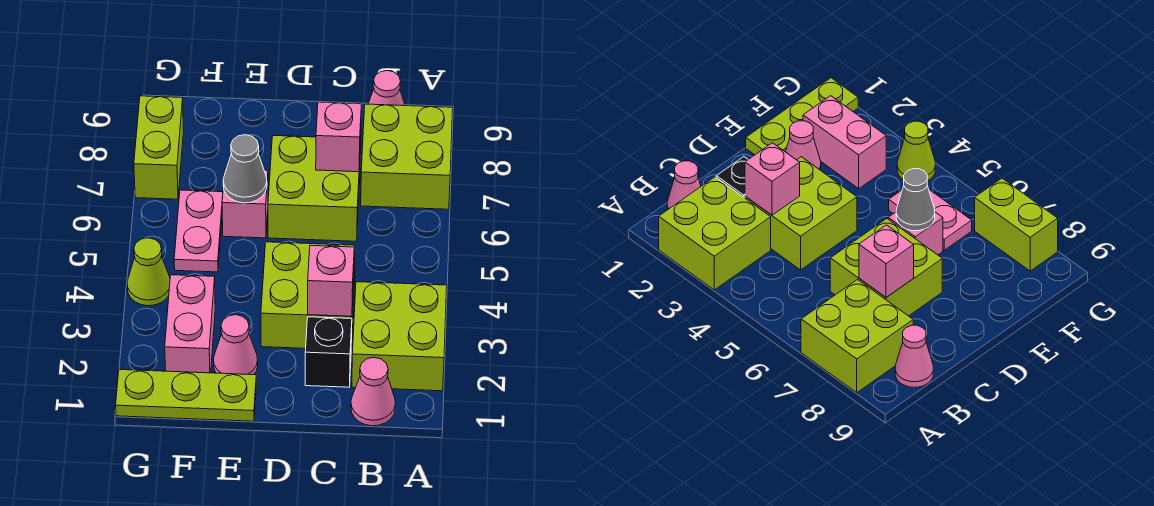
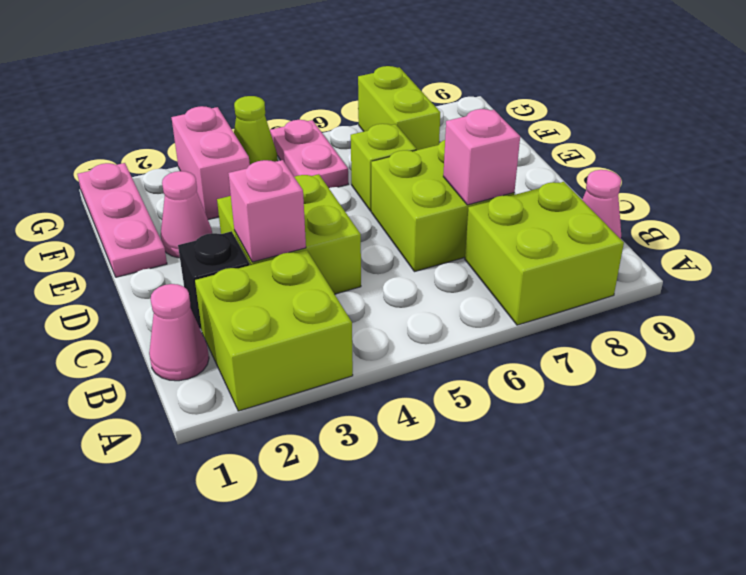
lime 1x3 plate [116,370,256,421] -> pink 1x3 plate [77,163,167,277]
pink 1x1 brick [222,169,268,238] -> lime 1x1 brick [351,124,416,211]
grey 1x1 cone [223,135,267,203] -> none
pink 1x2 brick [165,275,215,373] -> pink 1x2 brick turned to [171,106,250,219]
pink 1x2 plate [174,190,223,272] -> pink 1x2 plate turned to [270,120,348,188]
lime 1x2 brick [134,96,184,199] -> lime 1x2 brick turned to [358,66,440,150]

